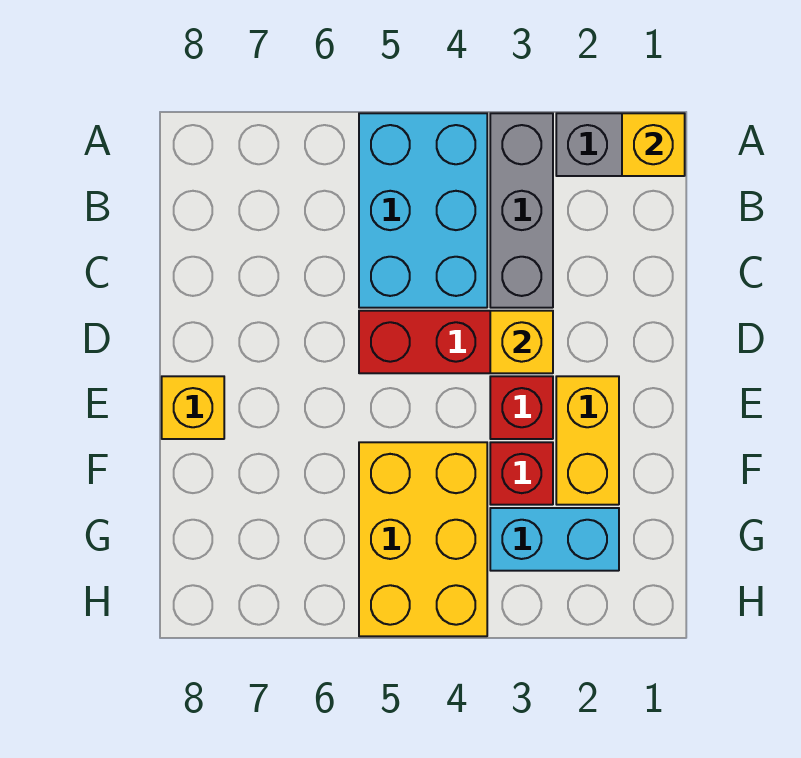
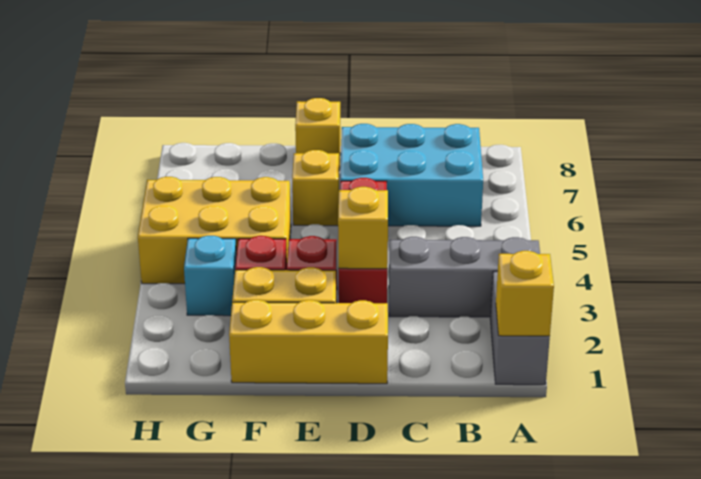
cyan 2x3 brick [359,113,487,308] -> cyan 2x3 brick moved to [341,124,483,226]
none -> yellow 1x3 brick [229,300,388,384]
none -> yellow 1x1 brick [292,150,339,226]
cyan 1x2 brick [490,508,619,571] -> cyan 1x1 brick [184,236,237,316]

